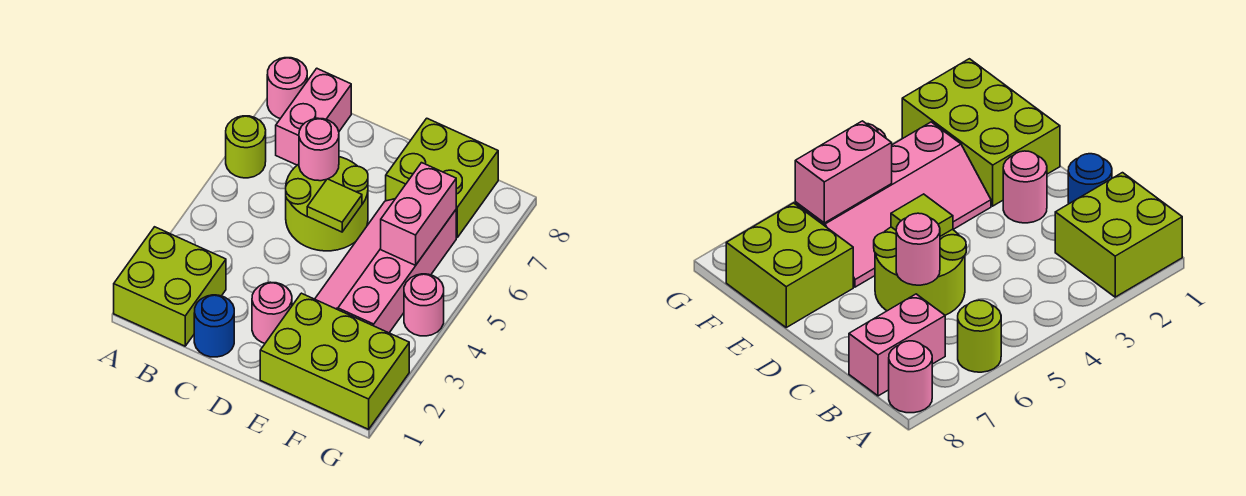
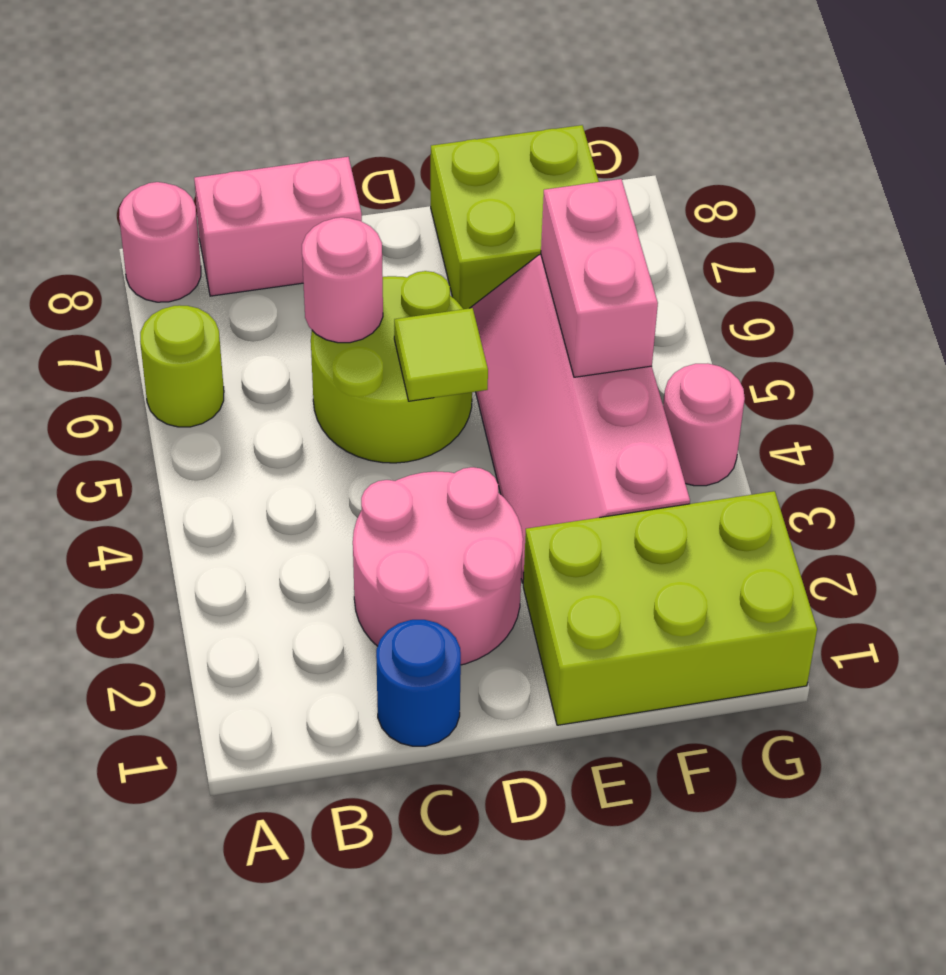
lime 2x2 brick [114,227,226,346] -> none
pink 1x2 brick [276,68,351,165] -> pink 1x2 brick turned to [194,157,362,296]
pink 1x1 round brick [252,282,292,343] -> pink 2x2 round brick [353,467,523,665]

